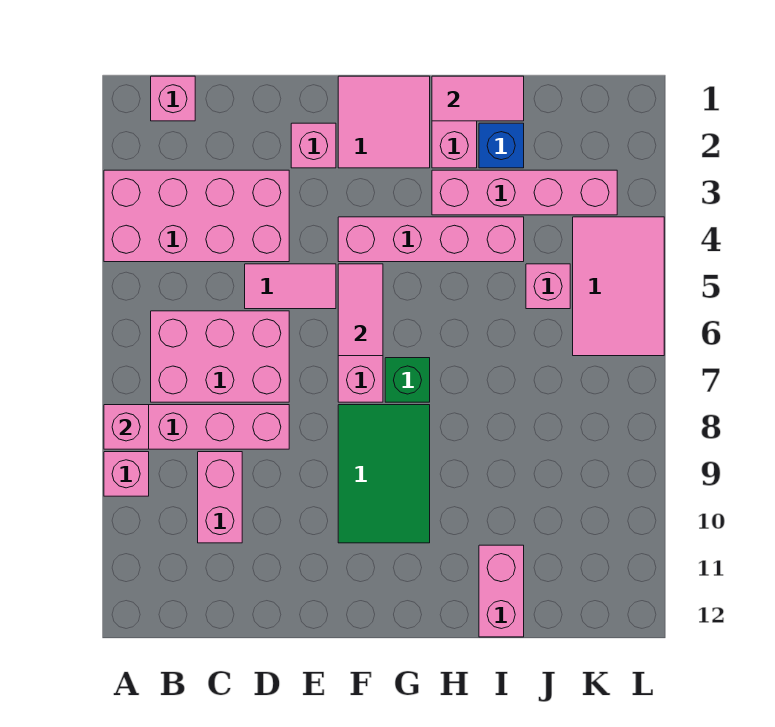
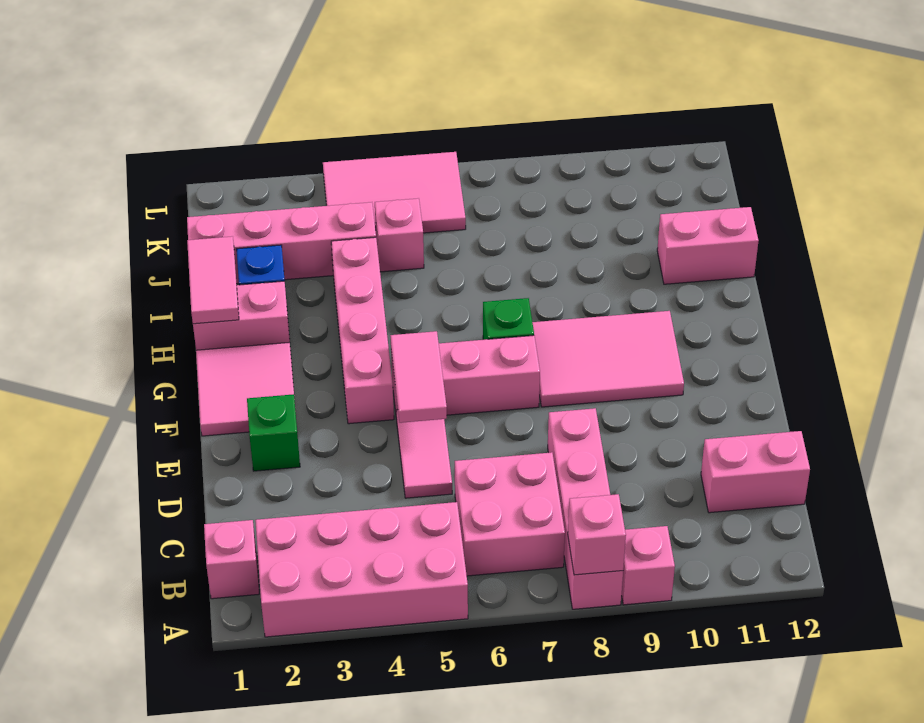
pink 2x4 brick [104,170,289,262] -> pink 2x4 brick turned to [255,502,468,637]
pink 2x3 brick [151,311,289,402] -> pink 2x2 brick [455,452,565,576]
pink 1x2 brick [198,452,242,543] -> pink 1x2 brick moved to [701,431,810,513]
pink 1x1 brick [291,123,336,168] -> green 1x1 brick [247,394,300,471]
pink 1x2 tile [338,264,383,356] -> pink 1x2 tile turned to [390,331,447,423]
green 2x3 tile [338,405,430,543] -> pink 2x3 tile [532,311,684,407]
pink 1x4 brick [432,170,617,215] -> pink 1x4 brick turned to [187,202,376,284]

